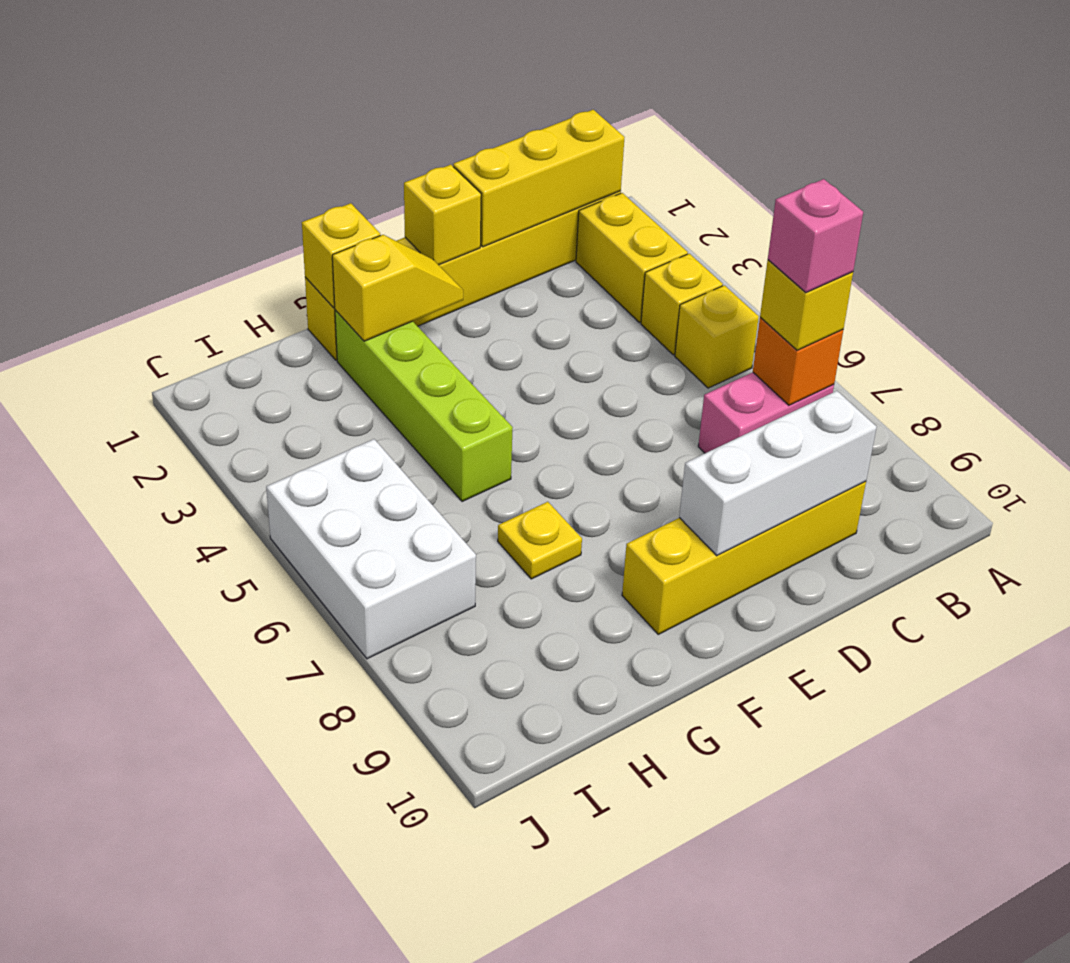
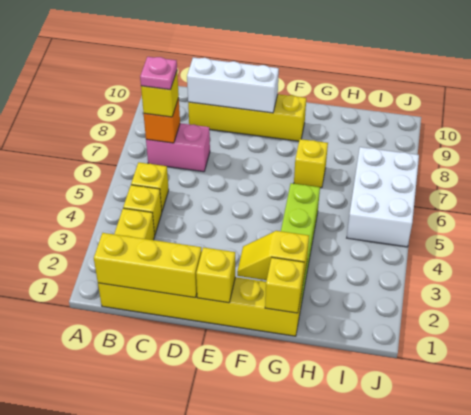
pink 1x1 brick [768,179,863,293] -> pink 1x1 plate [140,57,177,90]
yellow 1x1 plate [498,502,582,579] -> yellow 1x1 brick [294,139,328,188]

